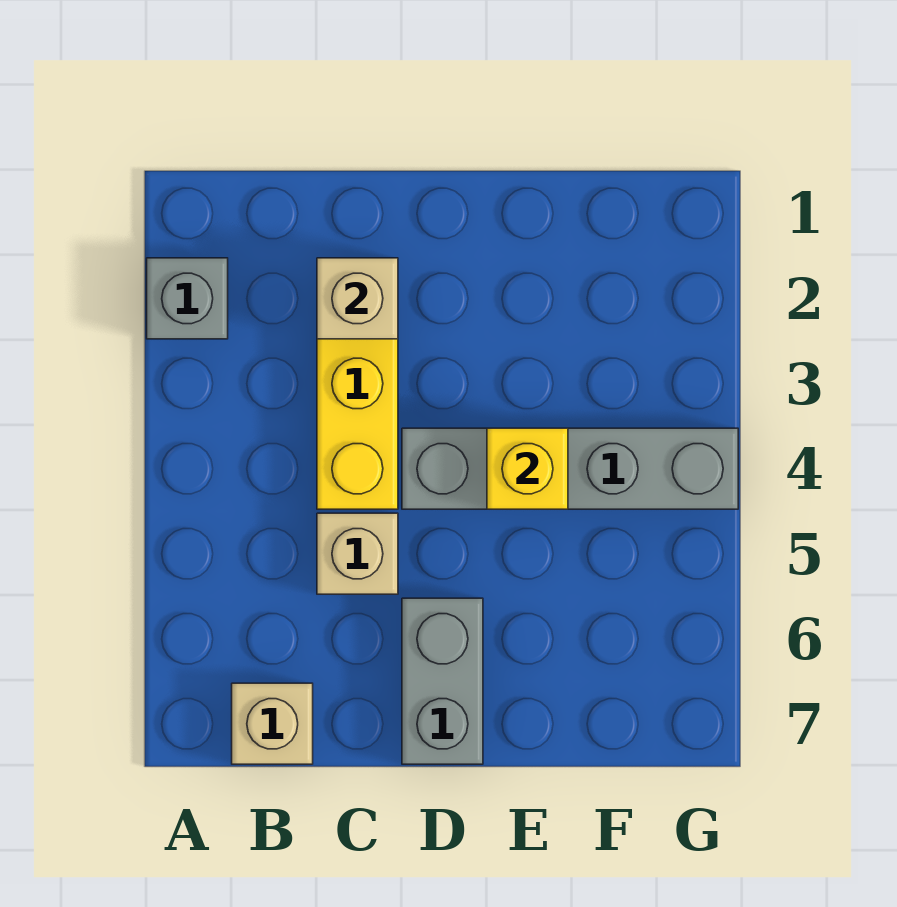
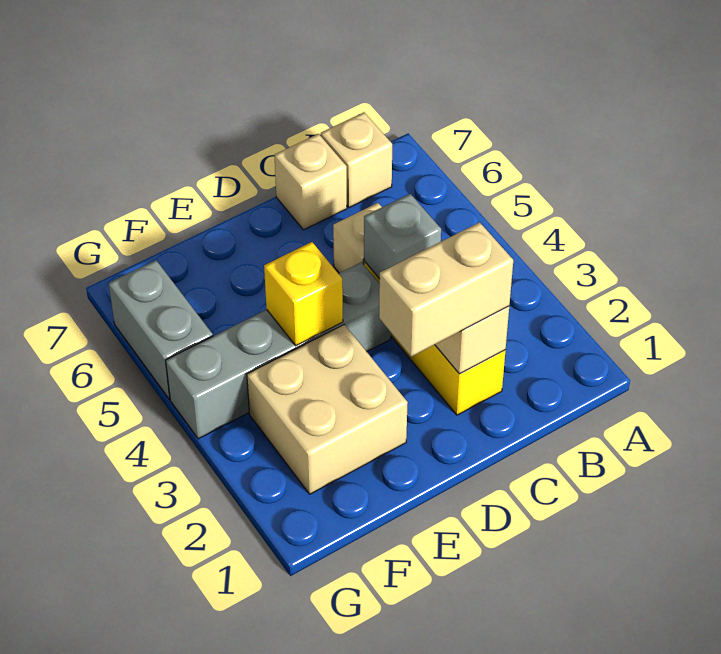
grey 1x1 brick [147,258,228,339] -> grey 1x1 brick moved to [364,194,441,279]
none -> tan 1x2 brick [379,222,513,357]
none -> tan 1x1 brick [274,134,347,230]
grey 1x2 brick [402,598,483,764] -> grey 1x2 brick moved to [109,260,213,399]
none -> tan 2x2 brick [247,325,408,494]

